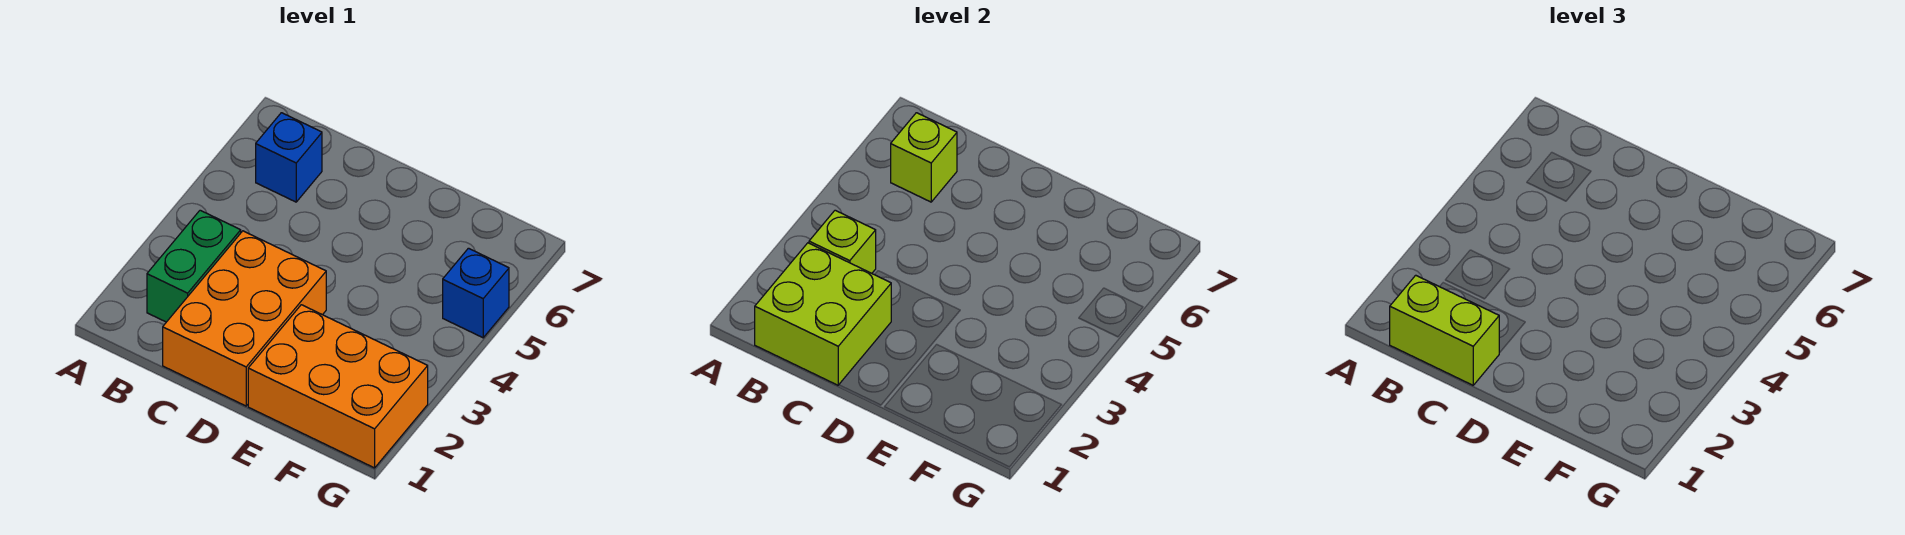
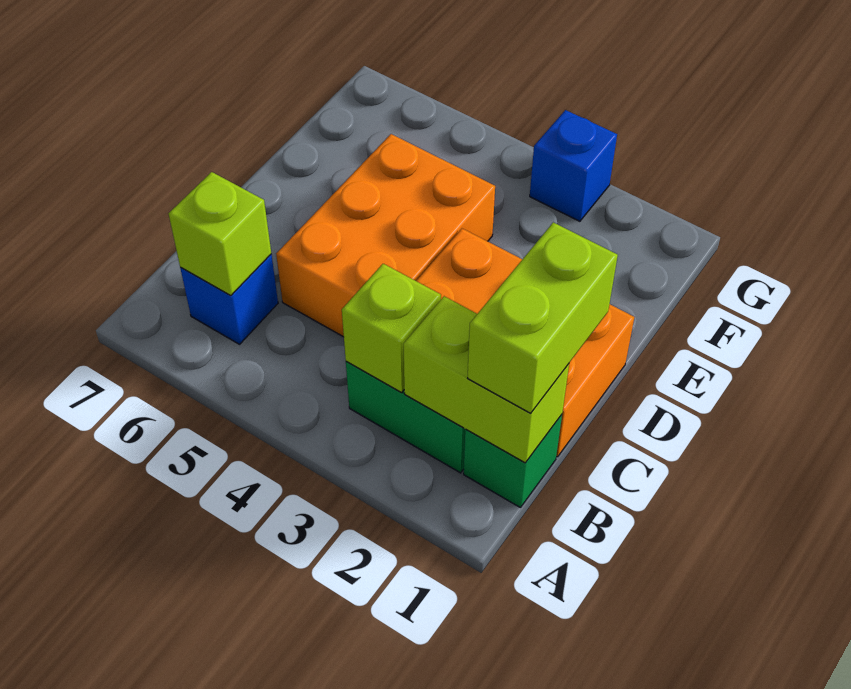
none -> green 1x1 brick [464,415,562,508]
lime 2x2 brick [755,243,891,385] -> lime 1x2 brick [403,296,569,463]
orange 2x3 brick [248,305,428,468] -> orange 2x3 brick moved to [276,134,495,337]
blue 1x1 brick [443,248,509,338] -> blue 1x1 brick moved to [530,110,617,221]

